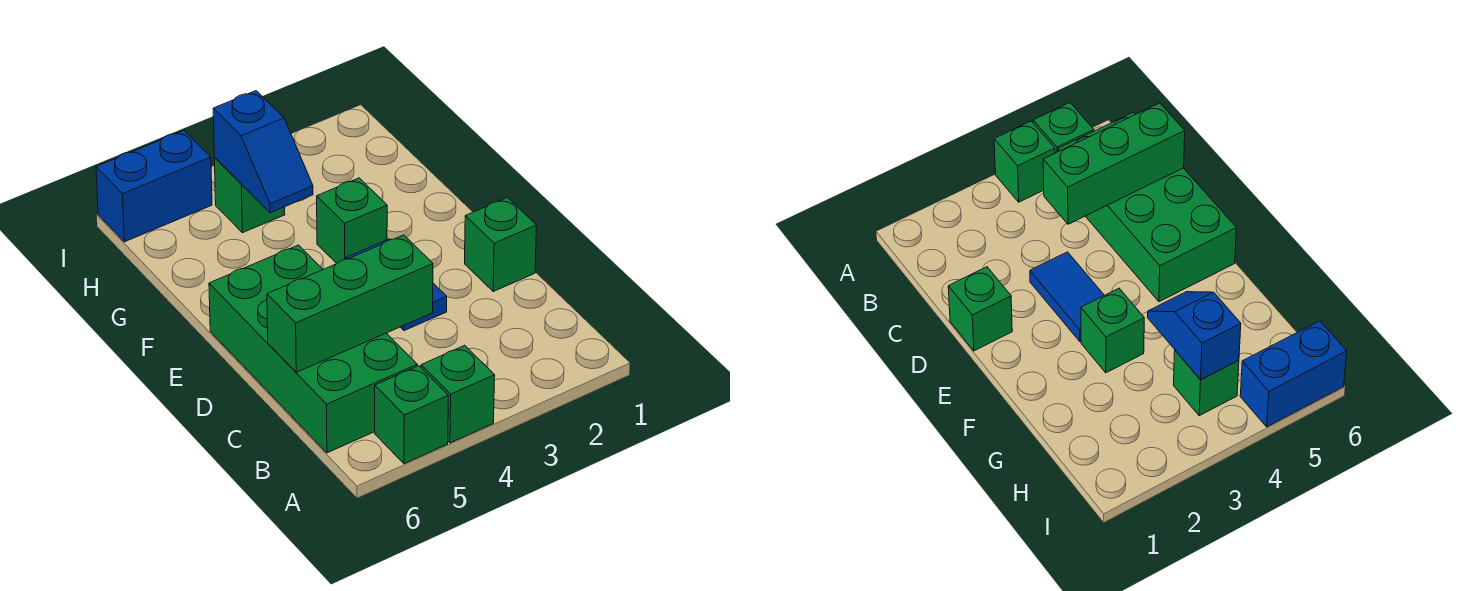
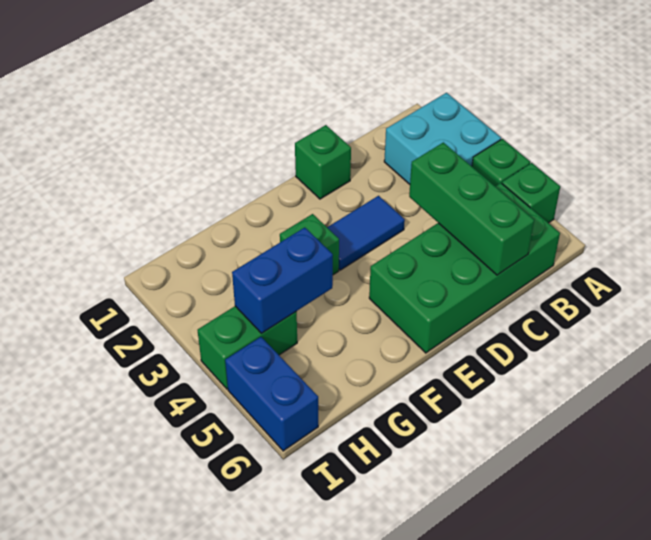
none -> cyan 2x2 brick [384,93,501,184]
blue 1x2 slope [213,91,313,213] -> blue 1x2 brick [232,228,333,333]
green 1x1 brick [214,158,285,233] -> green 1x2 brick [198,306,297,389]

